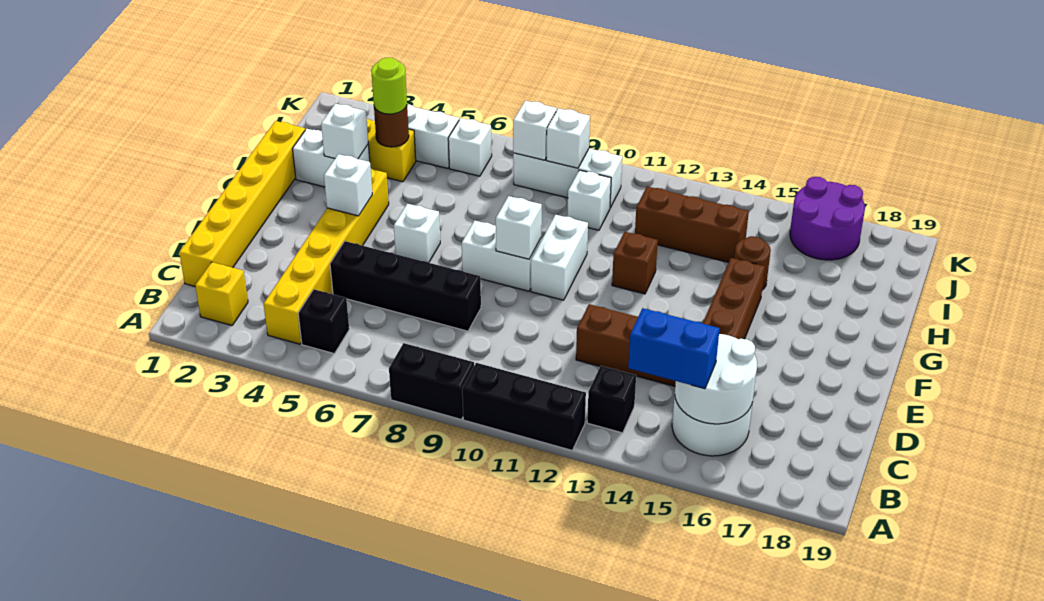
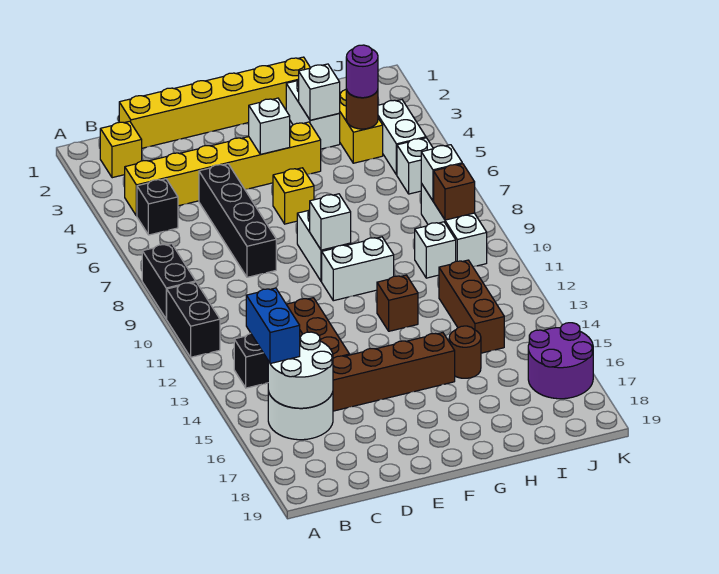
black 1x3 brick [462,363,586,450] -> black 1x2 brick [167,282,220,357]
white 1x1 brick [394,204,440,262] -> yellow 1x1 brick [273,168,314,224]
lime 1x1 round brick [371,58,407,114] -> purple 1x1 round brick [346,45,378,98]
white 1x1 brick [546,108,590,168] -> brown 1x1 brick [434,164,475,220]

